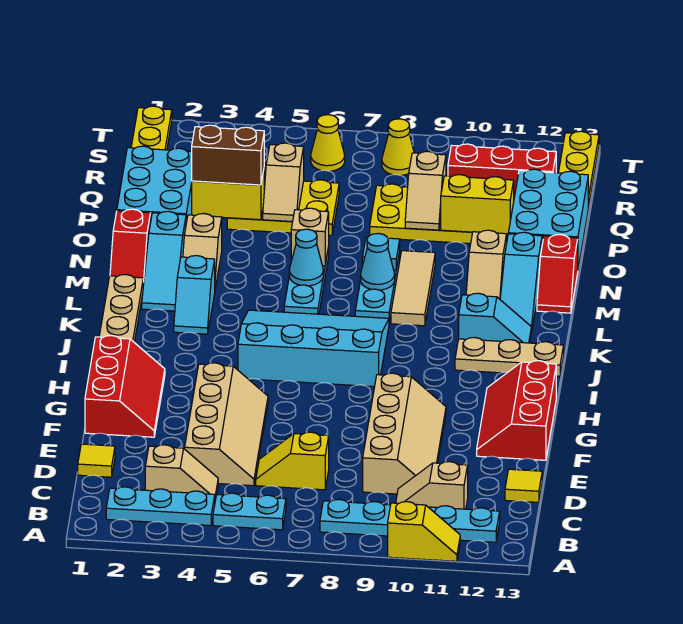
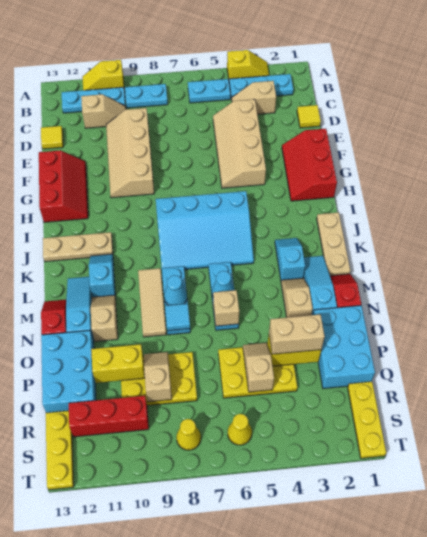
yellow 1x2 slope [256,432,329,490] -> yellow 1x2 slope moved to [227,50,269,79]
cyan 1x2 slope [459,293,532,343] -> cyan 1x2 slope turned to [89,254,115,297]
brown 1x2 brick [192,125,264,185] -> tan 1x2 brick [269,314,325,354]

